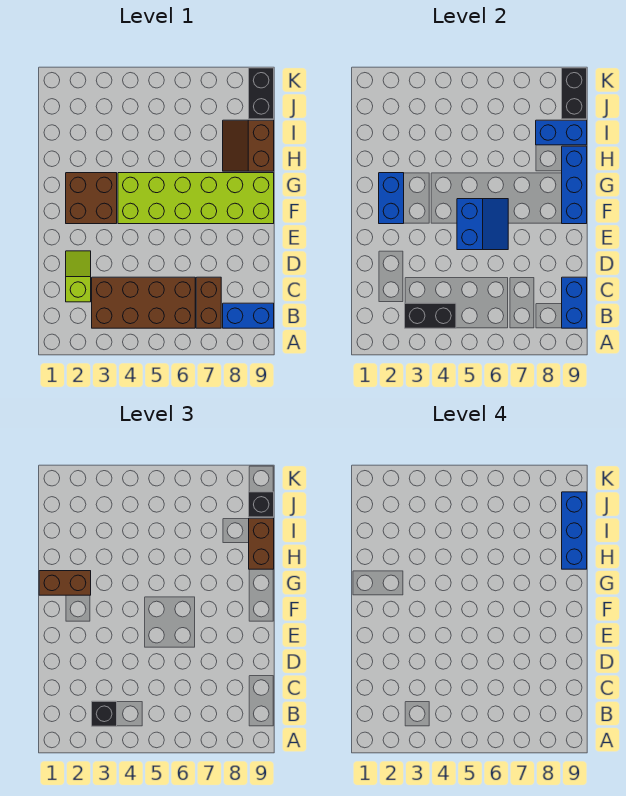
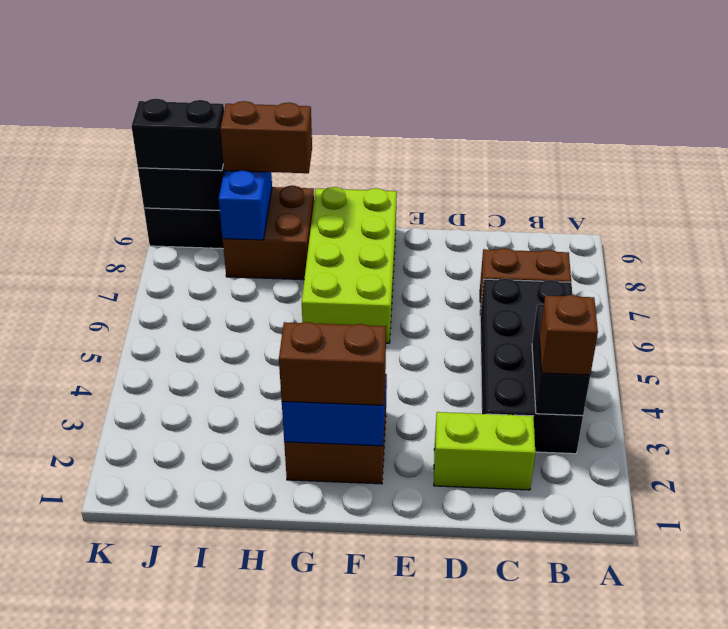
brown 2x4 brick [92,277,195,328] -> black 2x4 brick [480,278,583,454]
black 1x1 brick [92,701,117,726] -> brown 1x1 brick [539,295,598,375]
blue 1x2 brick [223,303,274,328] -> none
blue 1x2 brick [562,277,587,328] -> none
lime 1x2 slope [66,251,91,302] -> lime 1x2 brick [434,412,535,490]
blue 2x2 slope [457,199,508,250] -> none
lime 2x6 brick [118,173,274,224] -> lime 2x4 brick [302,187,397,343]
blue 1x3 brick [562,146,587,224] -> none
brown 1x2 brick [39,571,91,595] -> brown 1x2 brick turned to [279,322,386,405]
brown 2x2 slope [223,120,274,171] -> brown 2x2 brick [223,186,314,280]
blue 1x3 brick [562,492,587,569] -> none
black 1x1 brick [249,492,274,517] -> black 1x2 brick [132,99,224,171]

